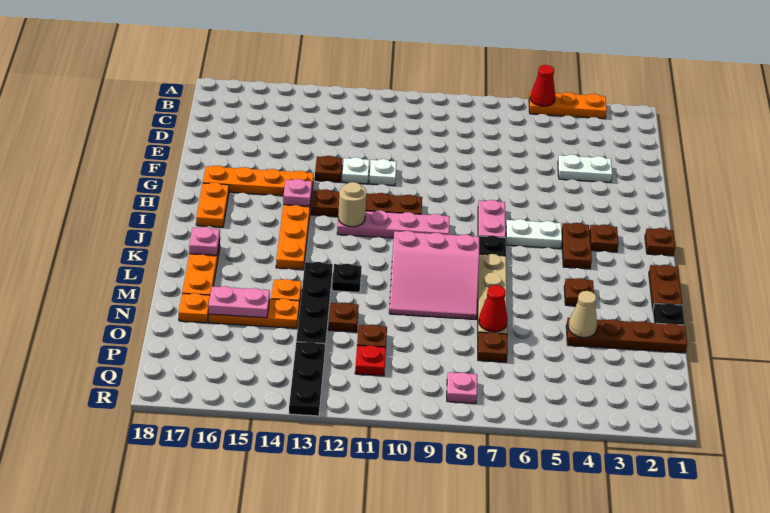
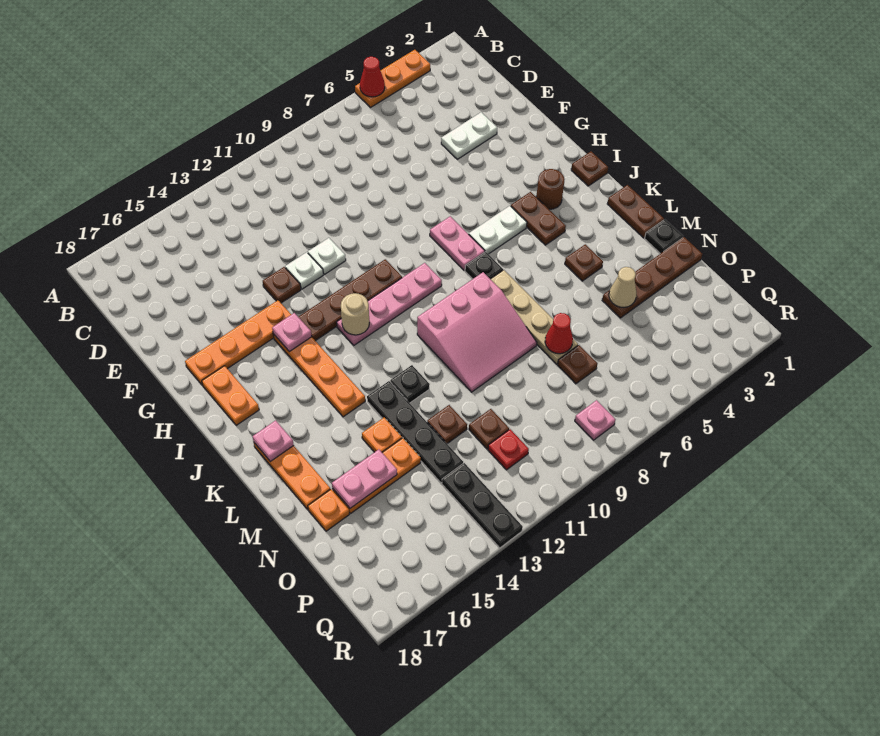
brown 1x1 plate [590,224,619,252] -> brown 1x1 round brick [536,169,565,209]

